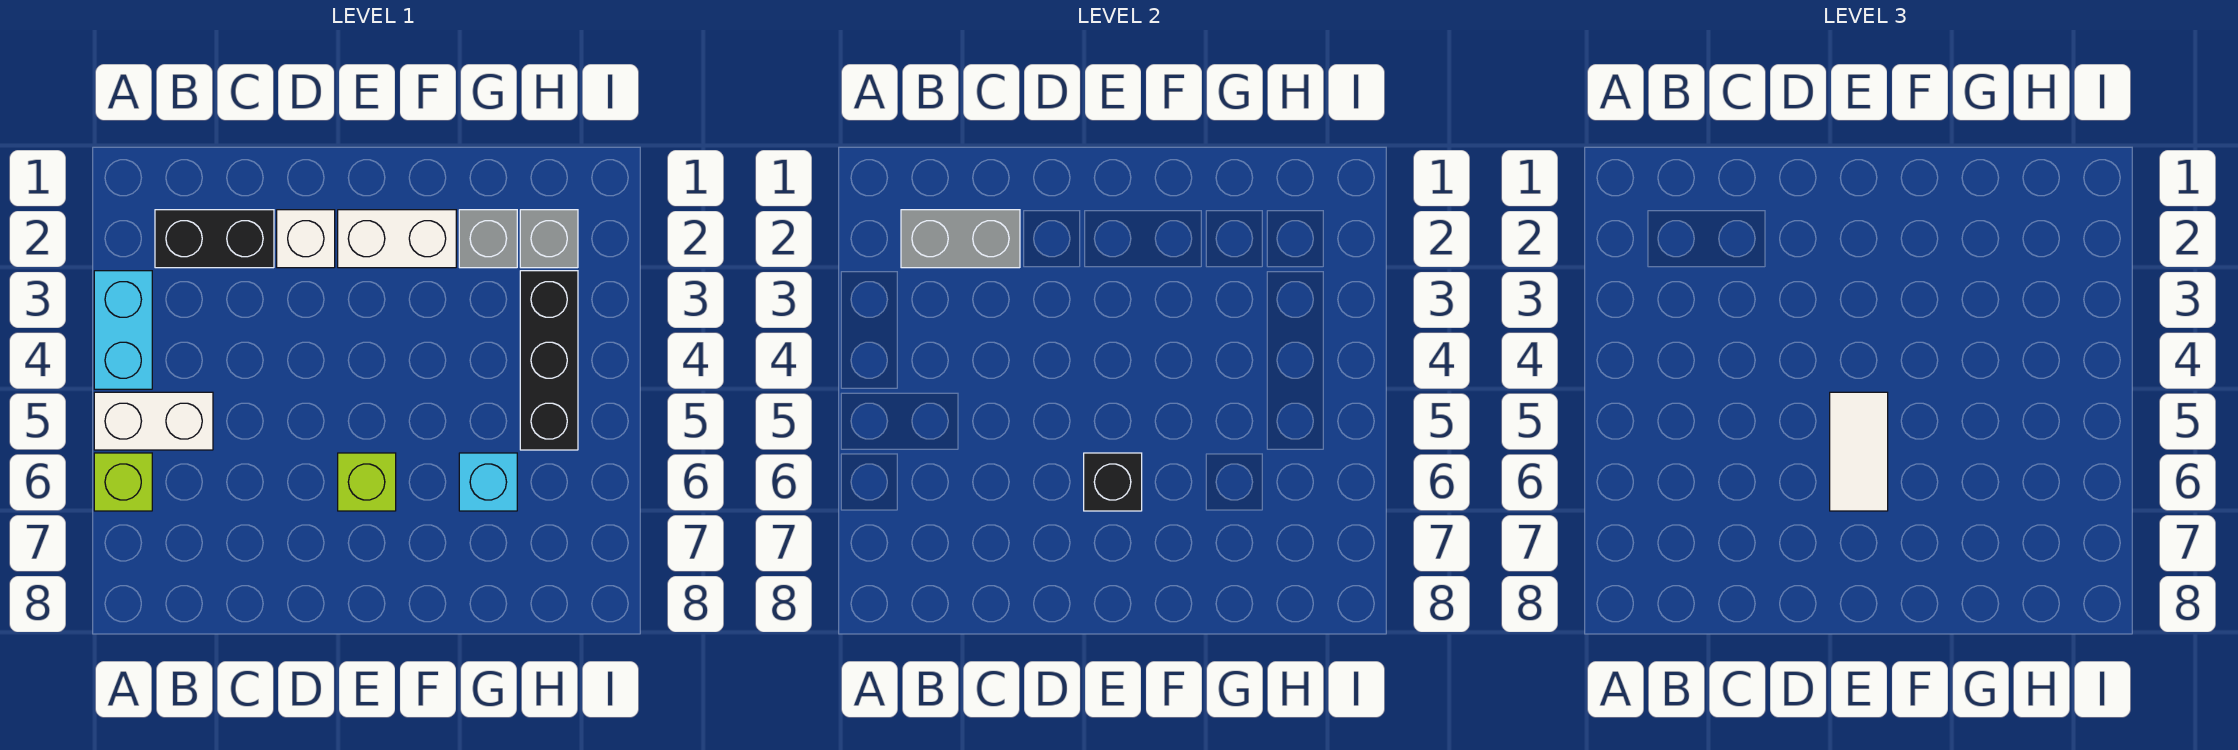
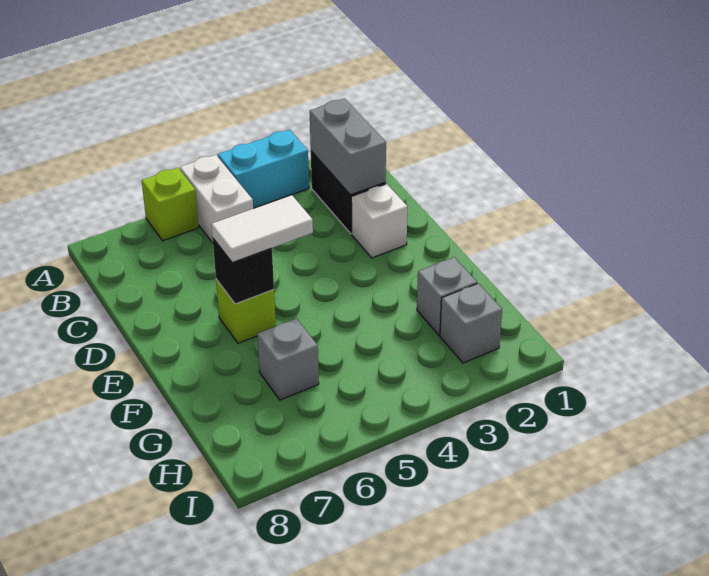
white 1x2 brick [338,210,456,268] -> none
cyan 1x1 brick [459,453,517,511] -> grey 1x1 brick [257,318,319,400]
black 1x3 brick [520,271,578,450] -> none

